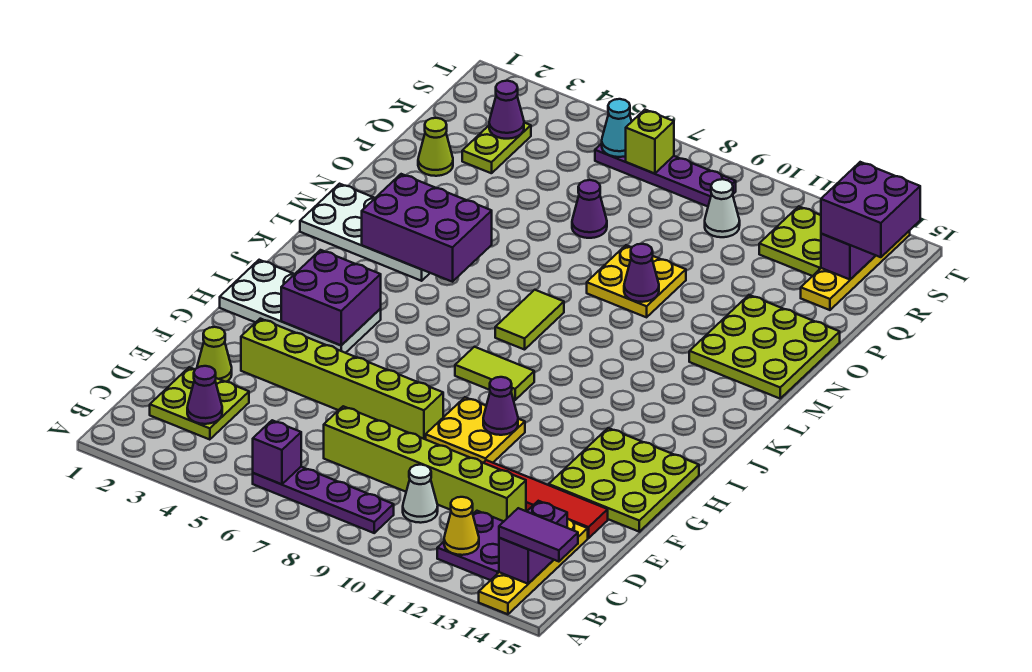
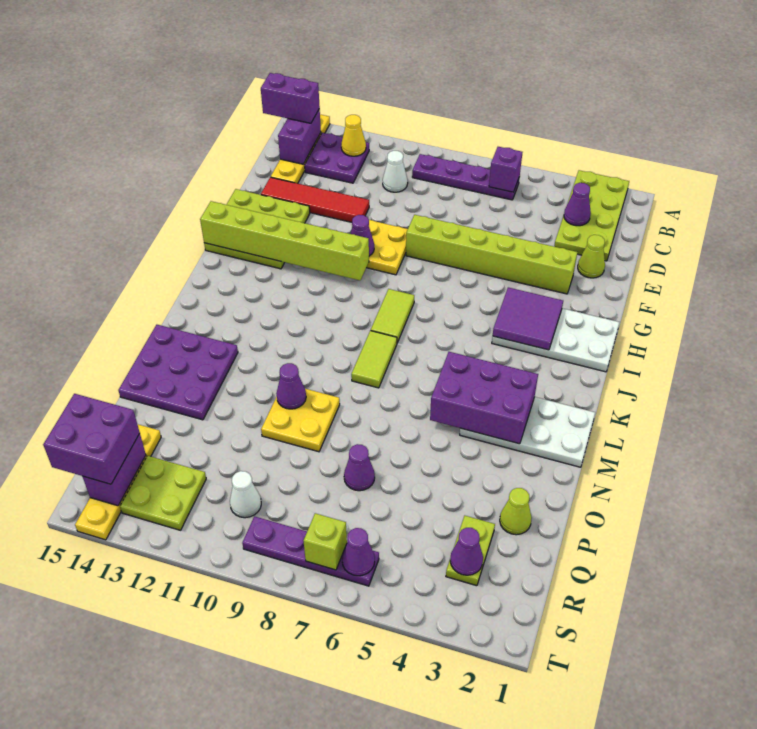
purple 1x2 tile [499,508,578,562] -> purple 1x2 brick [261,73,320,123]
lime 2x2 plate [150,367,249,440] -> lime 2x4 plate [554,170,629,261]
lime 1x6 brick [324,406,526,521] -> lime 1x6 brick moved to [200,201,369,280]
purple 2x2 brick [281,250,381,345] -> purple 2x2 tile [493,287,563,350]
lime 1x2 tile [455,347,534,400] -> lime 1x2 tile turned to [371,289,414,343]
lime 3x3 plate [689,295,840,398] -> purple 3x3 plate [118,325,238,420]
cyan 1x1 cone [602,99,632,157] -> purple 1x1 cone [342,528,375,576]

